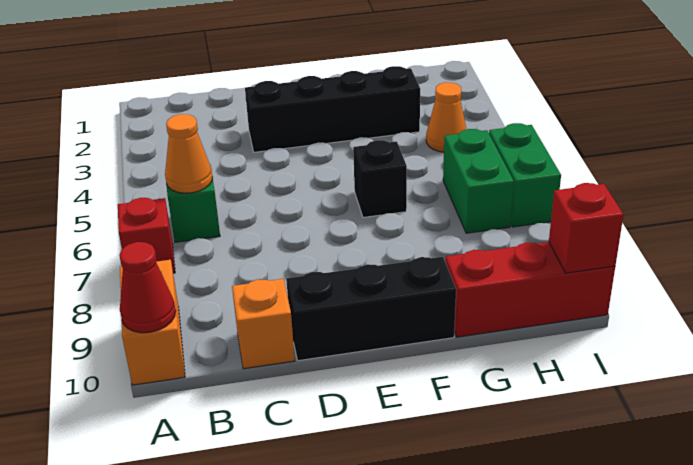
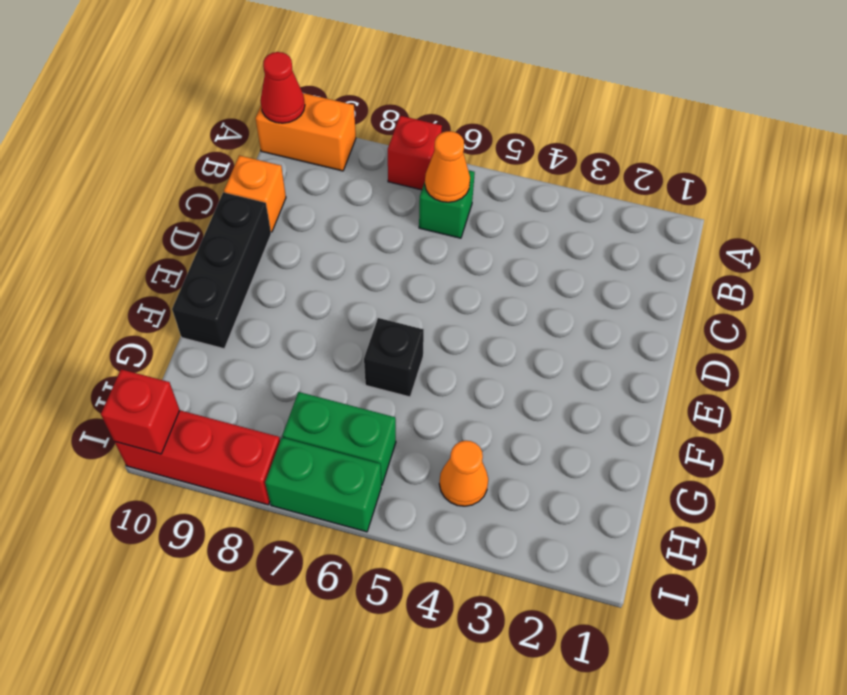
black 1x4 brick [245,66,420,152] -> none
red 1x3 brick [445,242,615,337] -> red 1x3 brick turned to [115,410,280,505]

